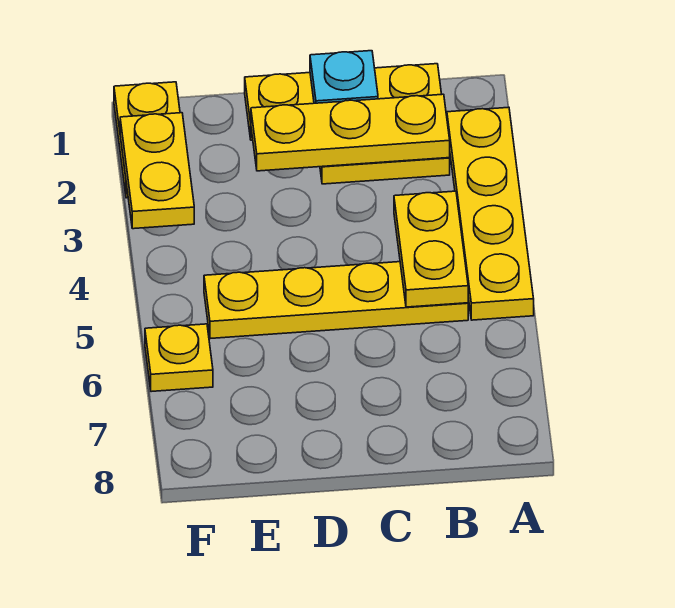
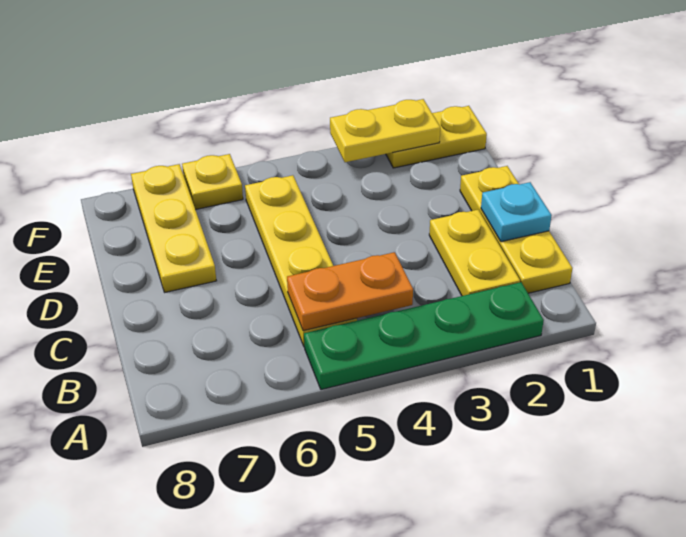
yellow 1x4 plate [447,107,534,320] -> green 1x4 plate [304,282,544,390]
yellow 1x3 plate [251,94,450,171] -> yellow 1x3 plate moved to [131,164,216,292]
yellow 1x2 plate [394,191,468,307] -> orange 1x2 plate [287,252,413,331]

